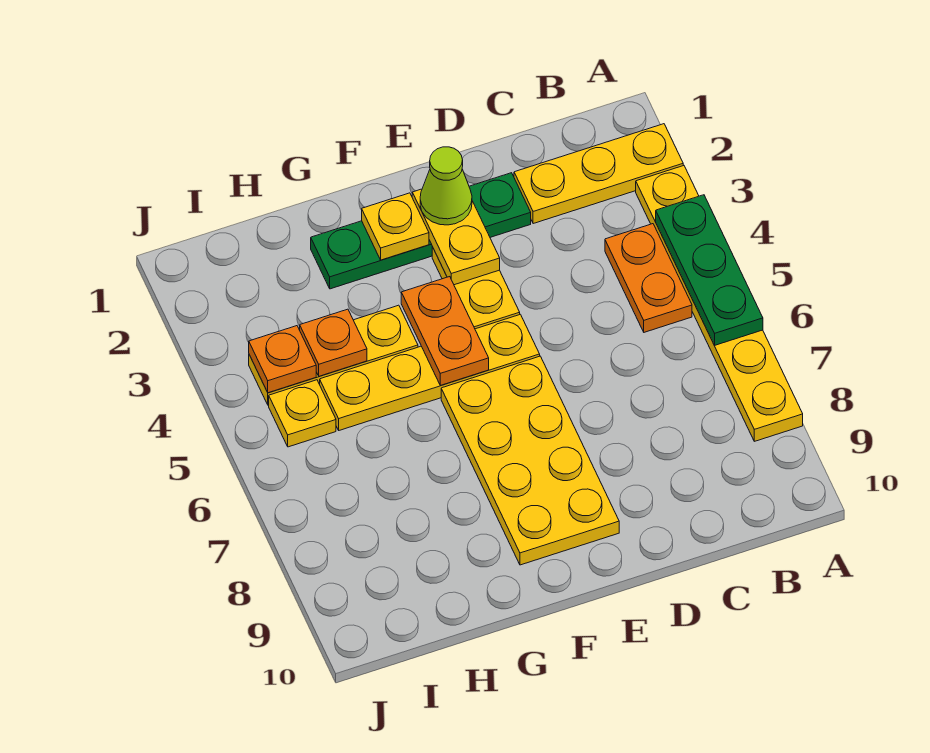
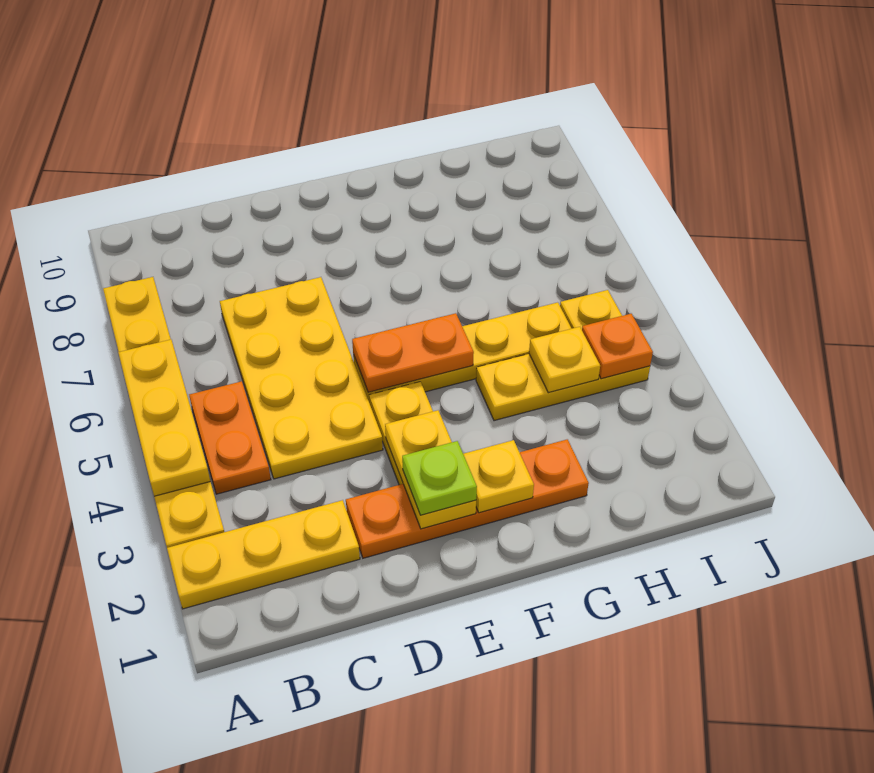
green 1x3 plate [656,195,763,345] -> yellow 1x3 plate [118,340,210,496]
green 1x4 plate [311,173,531,289] -> orange 1x4 plate [346,439,589,558]
lime 1x1 cone [420,147,472,225] -> lime 1x1 plate [402,441,477,515]
yellow 2x4 plate [441,356,619,565] -> yellow 2x4 plate moved to [220,277,383,479]
orange 1x2 plate [401,277,489,385] -> orange 1x2 plate turned to [352,313,474,392]
orange 1x1 plate [300,309,367,376] -> yellow 1x1 plate [529,327,600,393]

